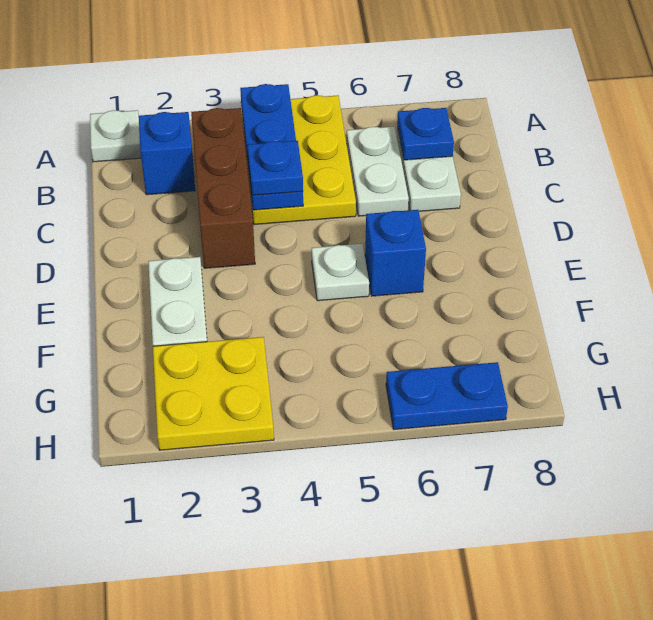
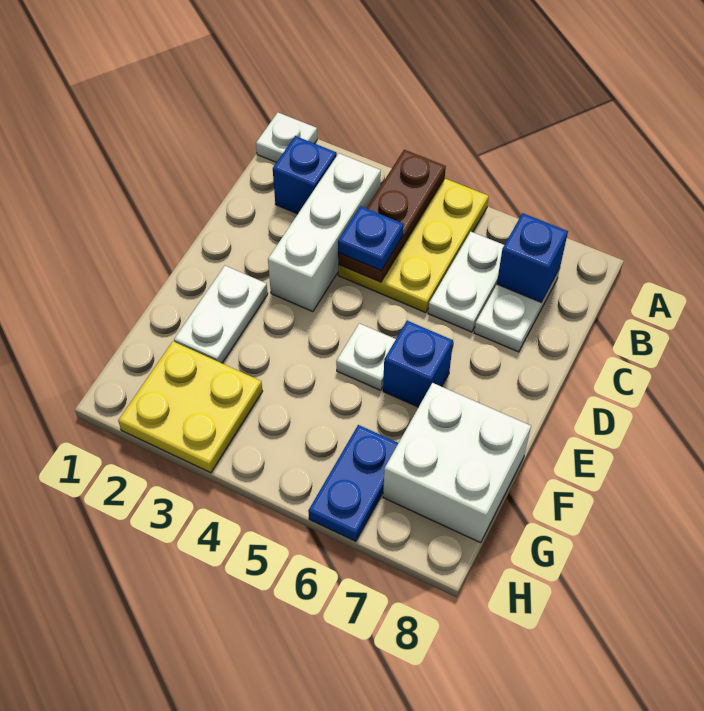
blue 1x3 plate [240,84,303,210] -> brown 1x3 plate [338,150,446,282]
brown 1x3 brick [191,108,255,268] -> white 1x3 brick [268,153,381,312]
blue 1x1 plate [397,108,454,160] -> blue 1x1 brick [497,213,568,302]
none -> white 2x2 brick [383,383,531,543]
blue 1x2 plate [386,362,508,430] -> blue 1x2 plate turned to [308,425,398,541]

